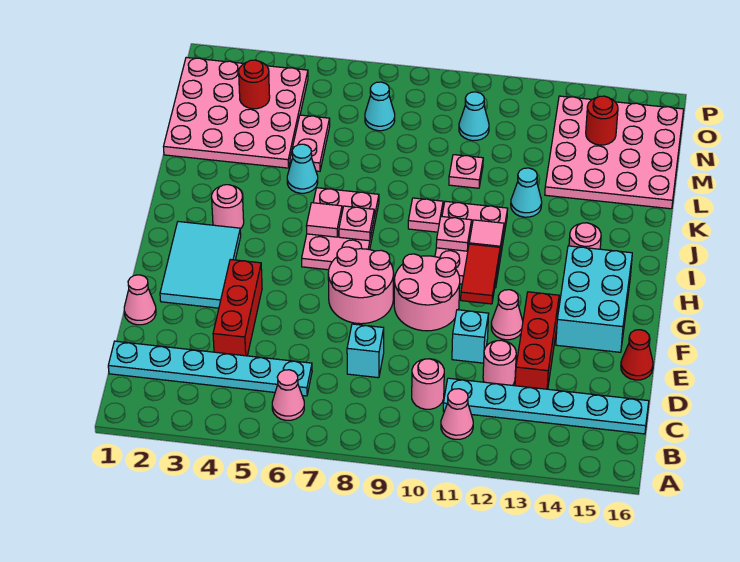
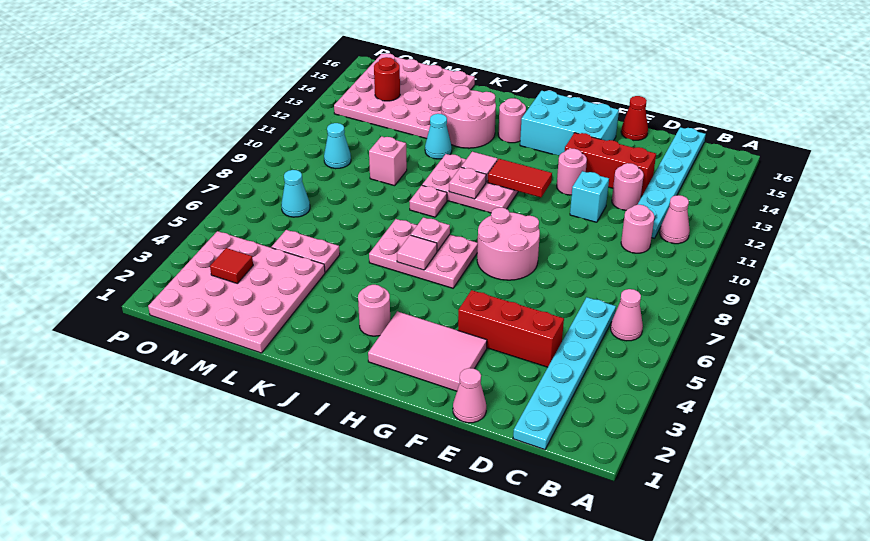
cyan 1x1 brick [347,324,384,378] -> none
cyan 2x3 tile [160,222,241,308] -> pink 2x3 tile [368,311,487,391]
pink 2x2 round brick [394,254,460,331] -> pink 2x2 round brick moved to [441,85,496,148]
pink 1x1 cone [491,290,523,340] -> pink 1x1 round brick [557,149,587,195]
cyan 1x1 cone [287,144,318,193] -> none
pink 1x1 plate [449,155,483,188] -> pink 1x1 brick [369,136,407,186]
red 1x1 round brick [239,60,270,109] -> red 1x1 tile [210,248,253,283]

